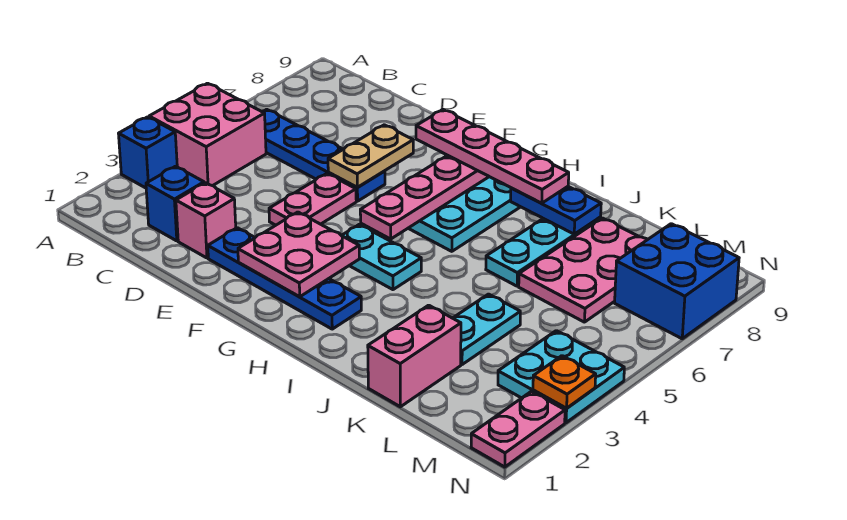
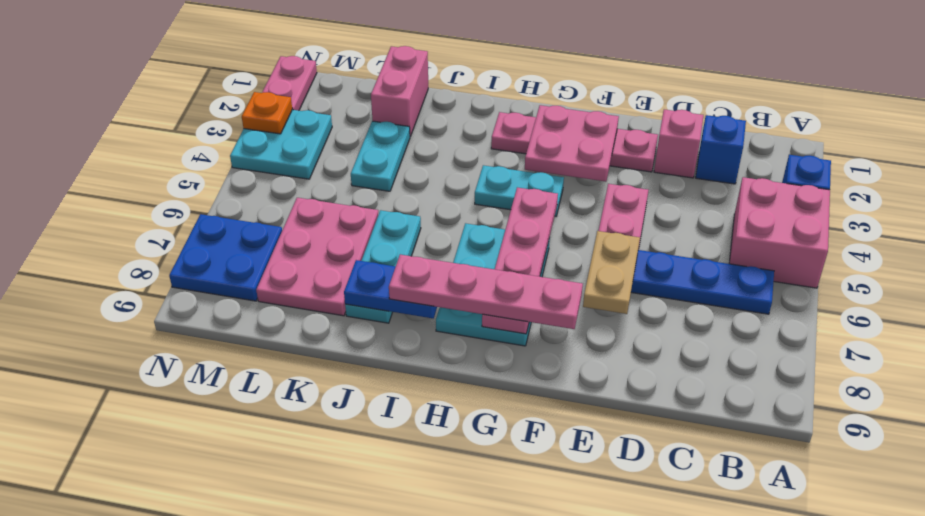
blue 1x4 plate [208,228,361,329] -> pink 1x4 plate [491,112,658,172]
blue 2x2 brick [615,224,739,339] -> blue 2x2 plate [169,214,282,301]

